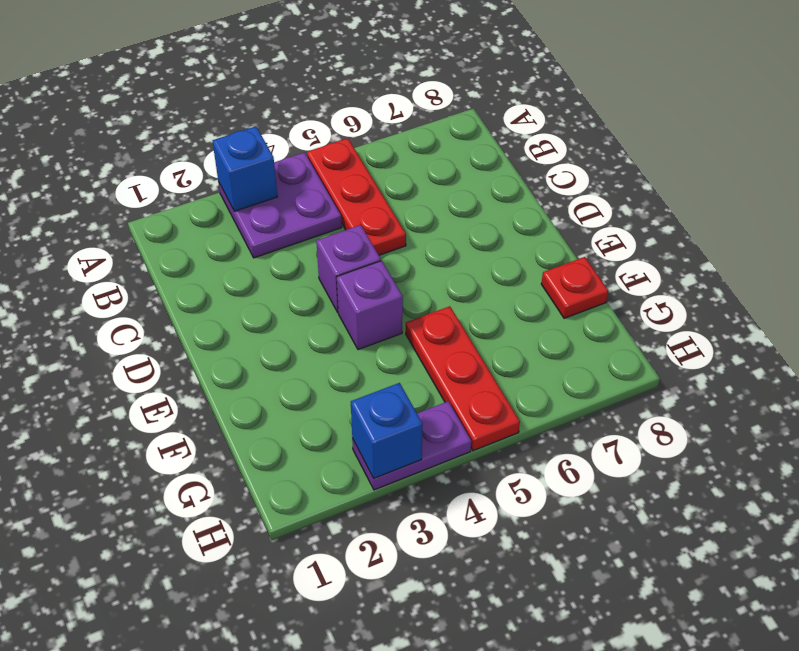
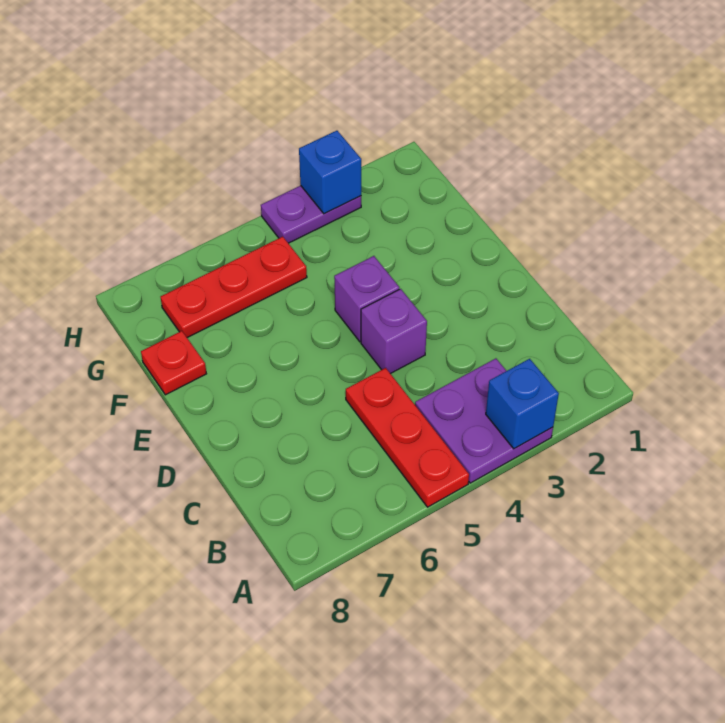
red 1x3 plate [406,306,520,451] -> red 1x3 plate turned to [161,237,307,338]

